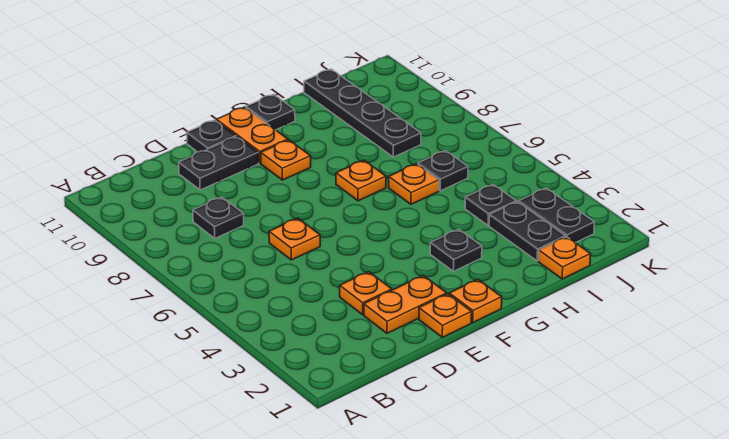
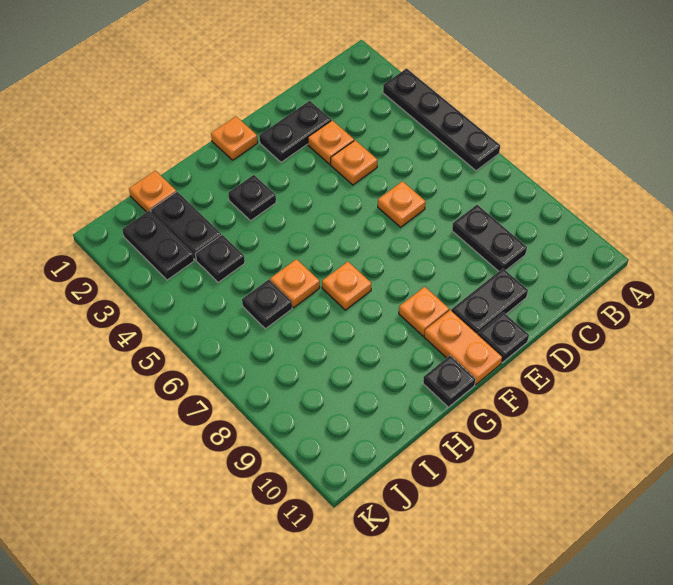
black 1x1 plate [193,197,244,238] -> black 1x2 plate [452,205,527,271]
orange 1x2 plate [364,276,447,333] -> black 1x2 plate [259,101,331,162]
orange 1x1 plate [419,294,472,337] -> orange 1x1 plate moved to [331,140,377,185]
black 1x4 plate [304,69,421,157] -> black 1x4 plate moved to [383,69,500,171]

